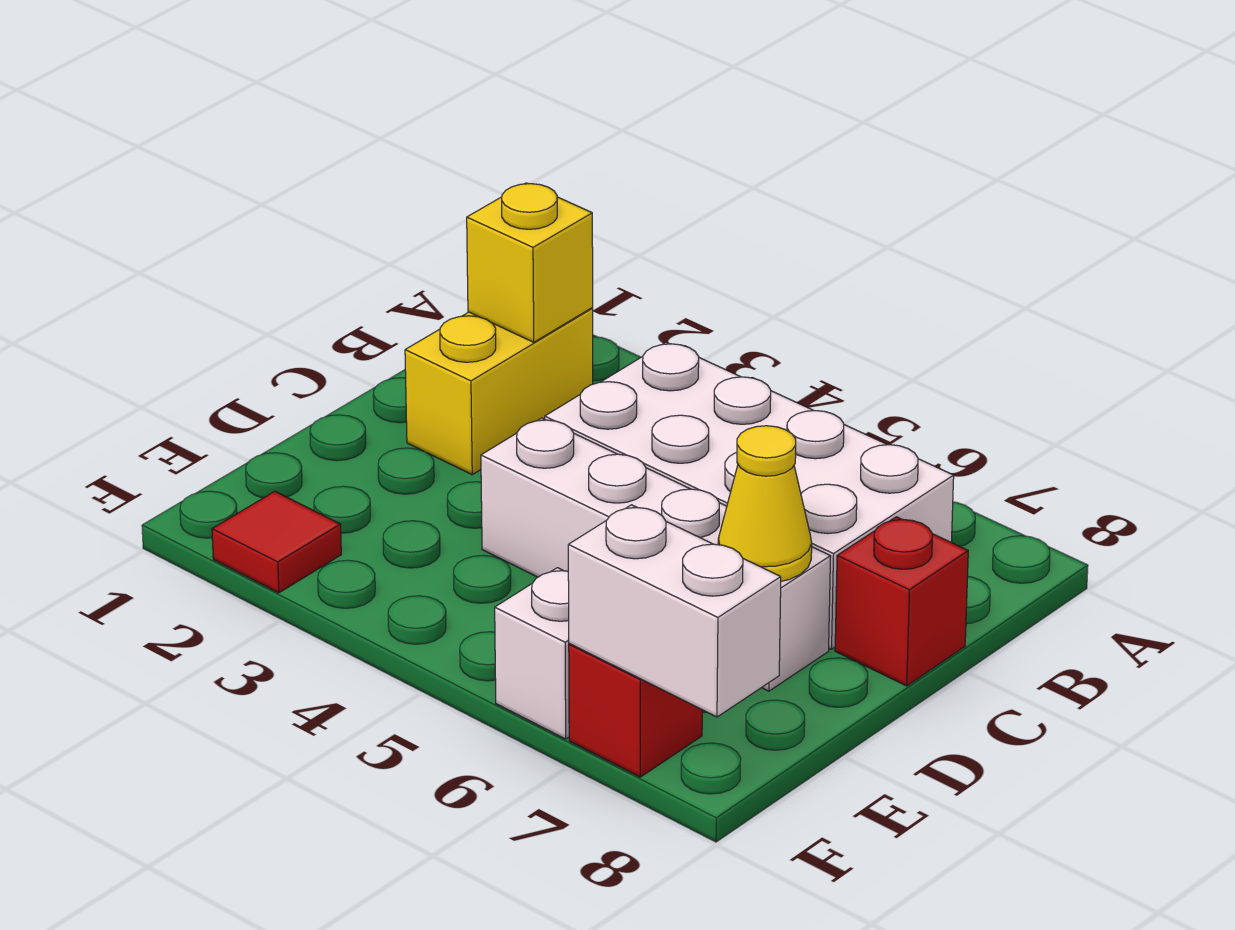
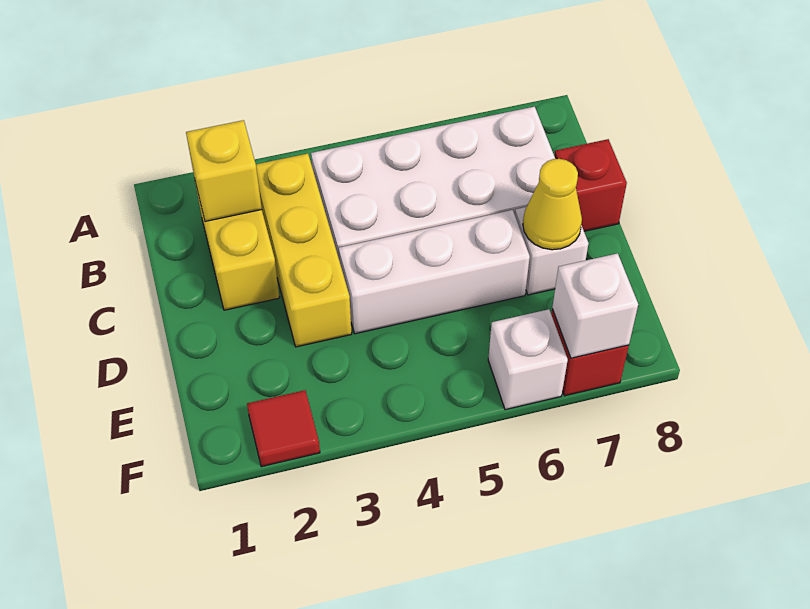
none -> yellow 1x3 brick [256,153,352,347]
white 1x2 brick [568,505,781,717] -> white 1x1 brick [552,253,638,358]

